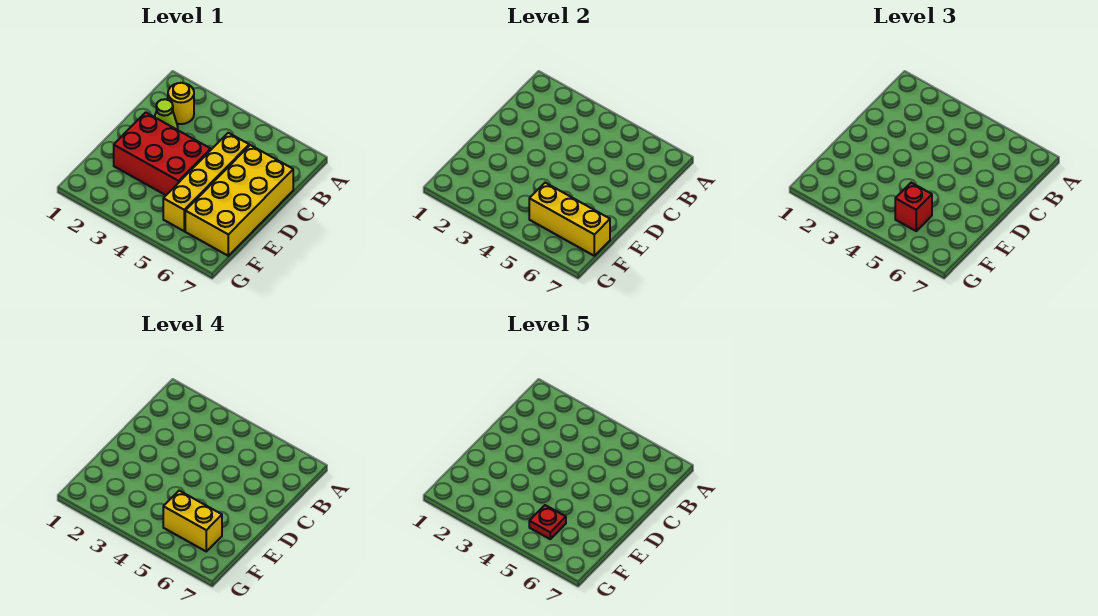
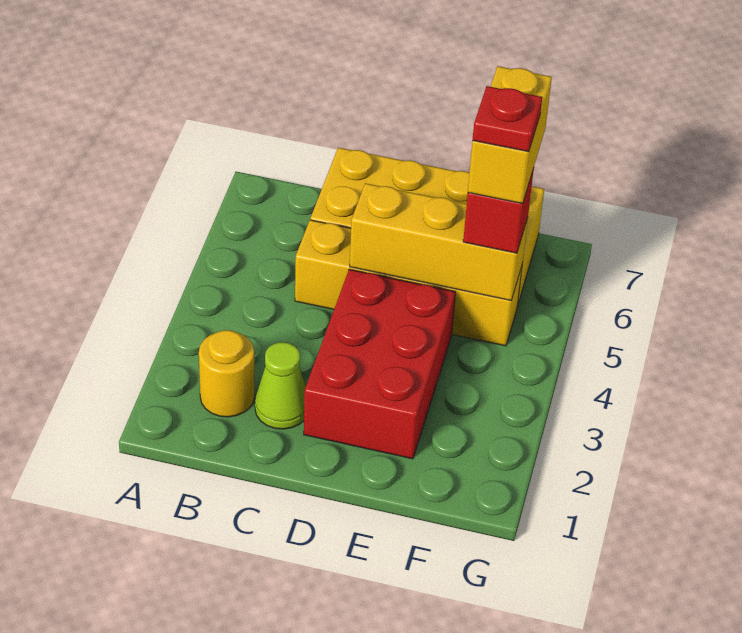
yellow 1x3 brick [529,183,610,256] -> yellow 1x3 brick turned to [350,183,528,300]

